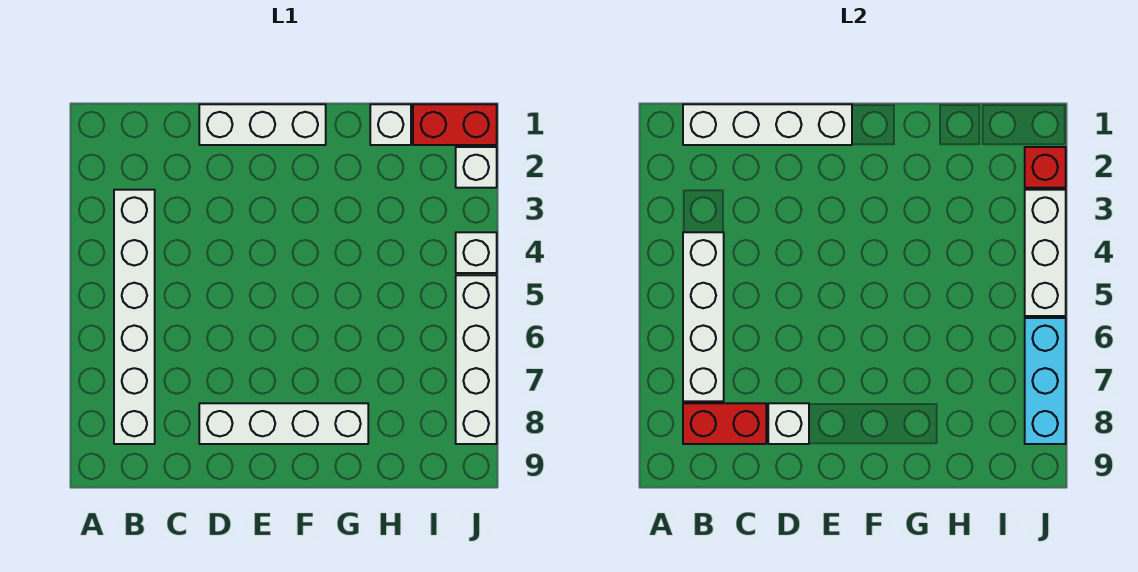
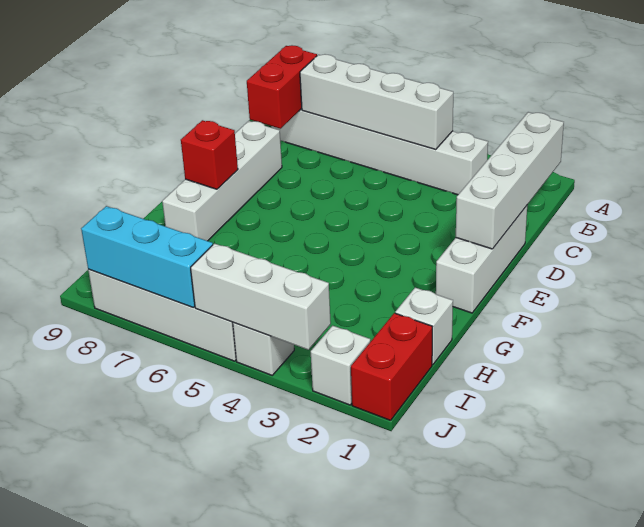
white 1x1 brick [768,403,809,444] -> none
red 1x1 brick [1025,147,1066,188] -> red 1x1 brick moved to [181,120,238,189]

